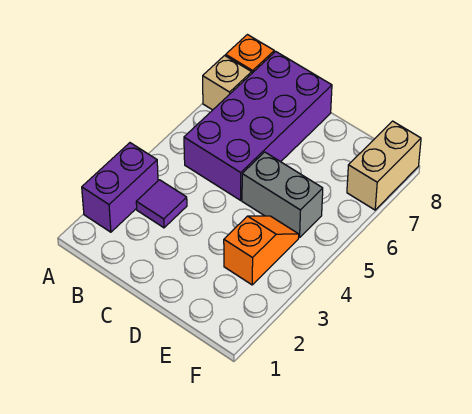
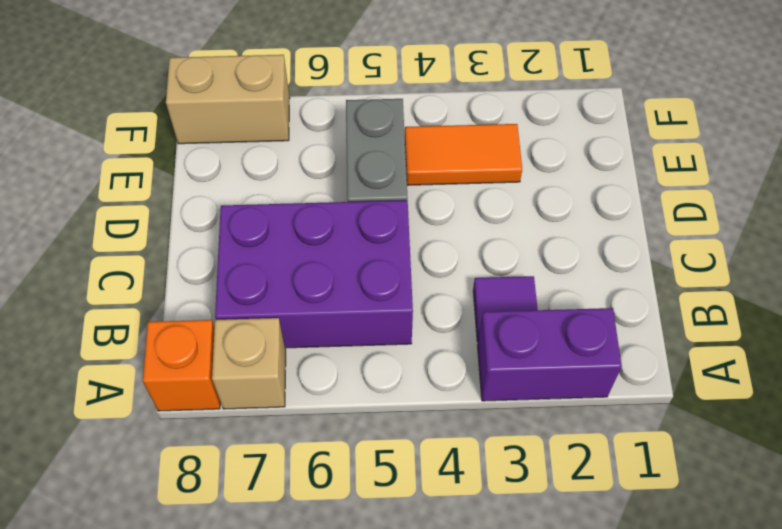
purple 2x4 brick [184,51,332,200] -> purple 2x3 brick [215,200,413,348]
orange 1x2 slope [224,216,299,285] -> orange 1x2 tile [405,124,522,185]

